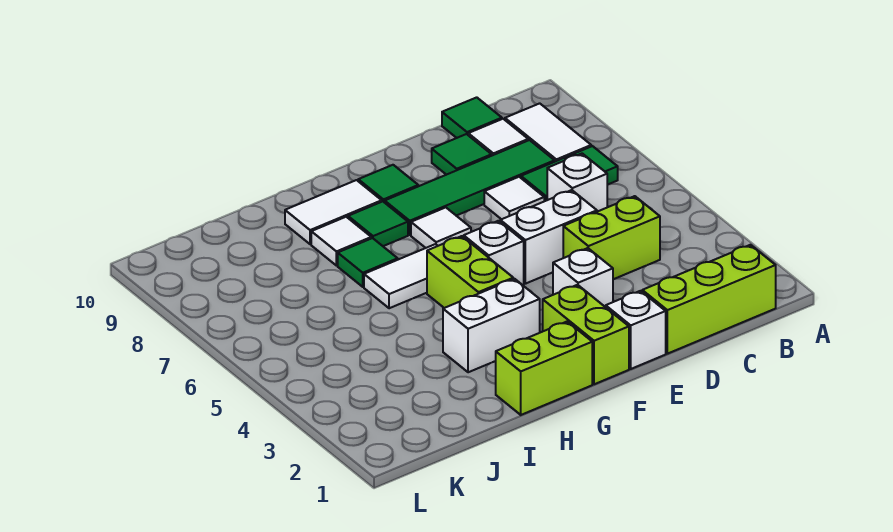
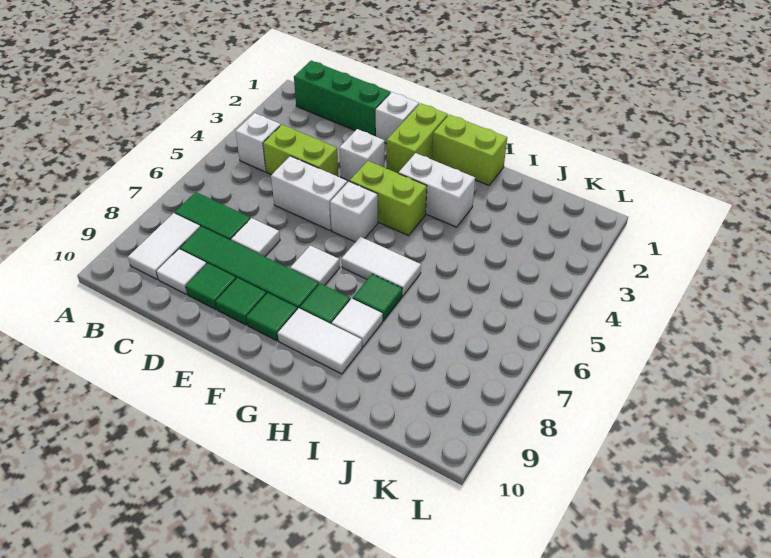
lime 1x3 brick [642,245,776,354] -> green 1x3 brick [294,61,391,136]
white 1x1 brick [547,154,607,212] -> white 1x1 brick moved to [236,113,281,172]
green 1x1 tile [442,97,502,138] -> green 1x1 tile moved to [215,278,266,325]
lime 1x2 brick [427,236,513,308] -> lime 1x2 brick turned to [350,161,427,236]

